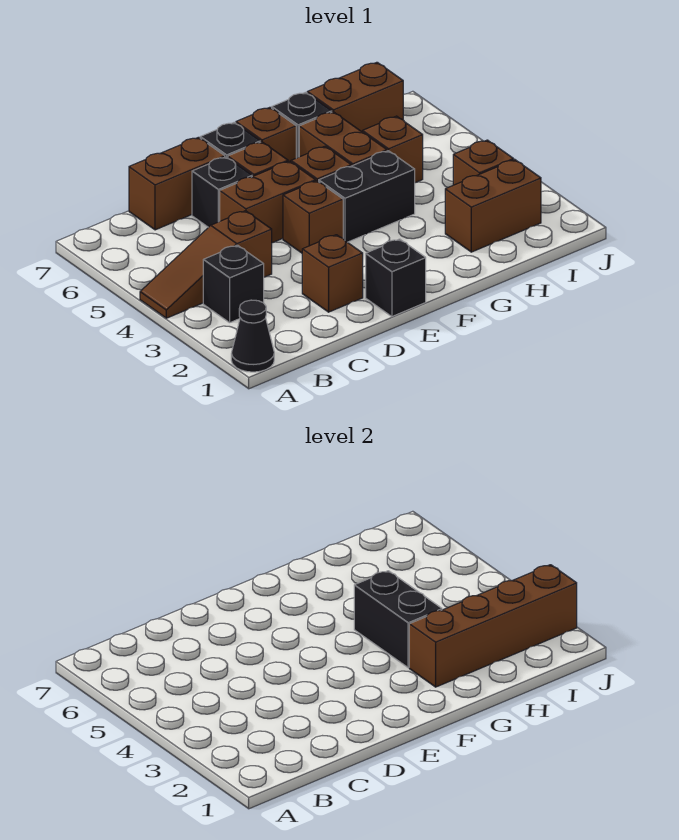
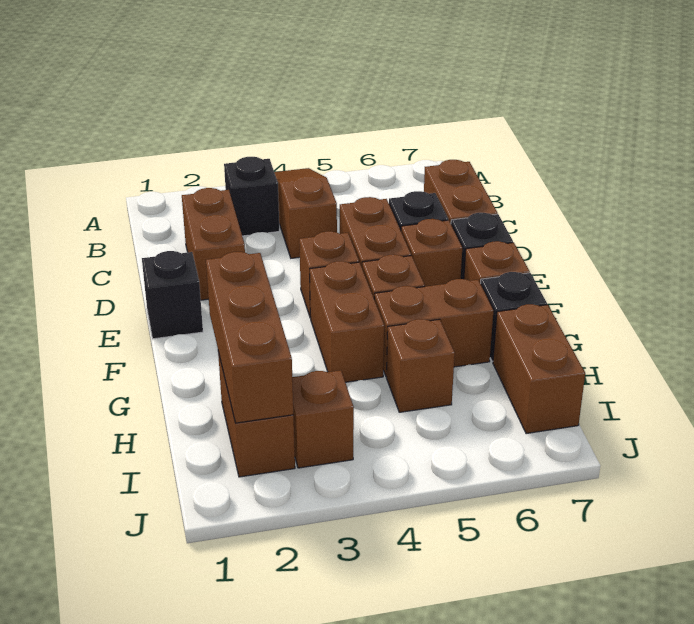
black 1x1 cone [231,300,274,372] -> none
brown 1x1 brick [302,235,363,312] -> brown 1x2 brick [182,188,245,300]
black 1x2 brick [319,151,415,242] -> brown 1x2 brick [310,261,384,382]
brown 1x4 brick [409,565,577,687] -> brown 1x3 brick [206,252,293,423]
black 1x2 brick [354,571,442,668] -> none

